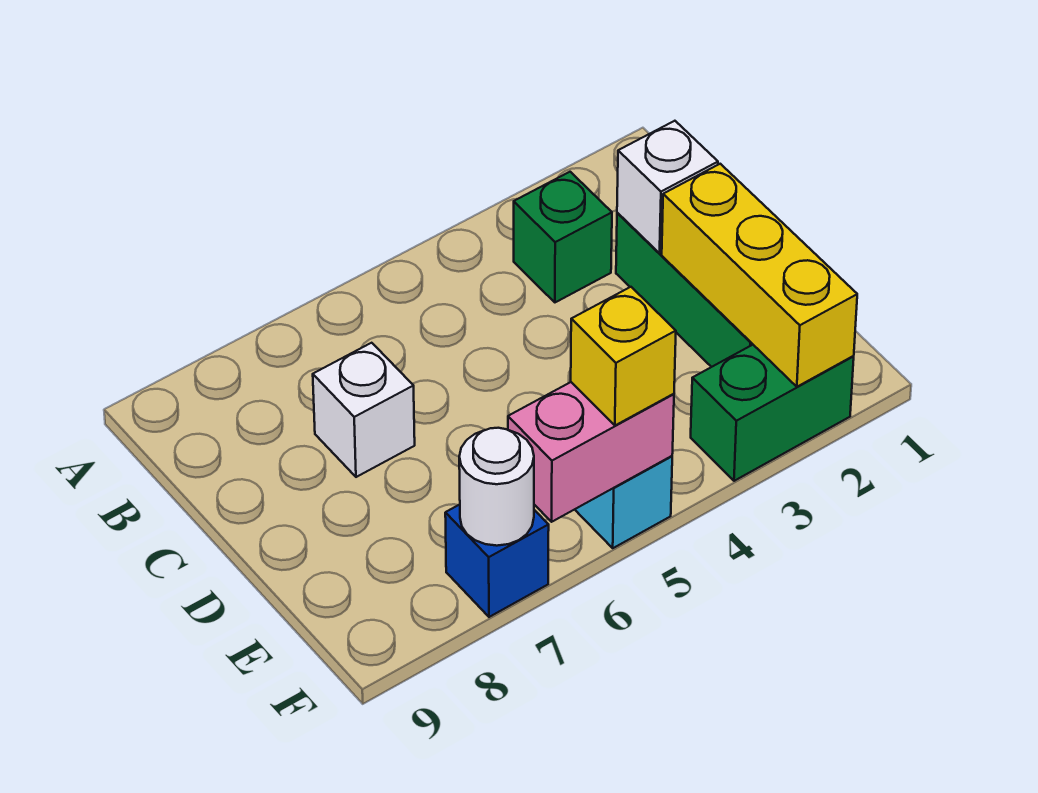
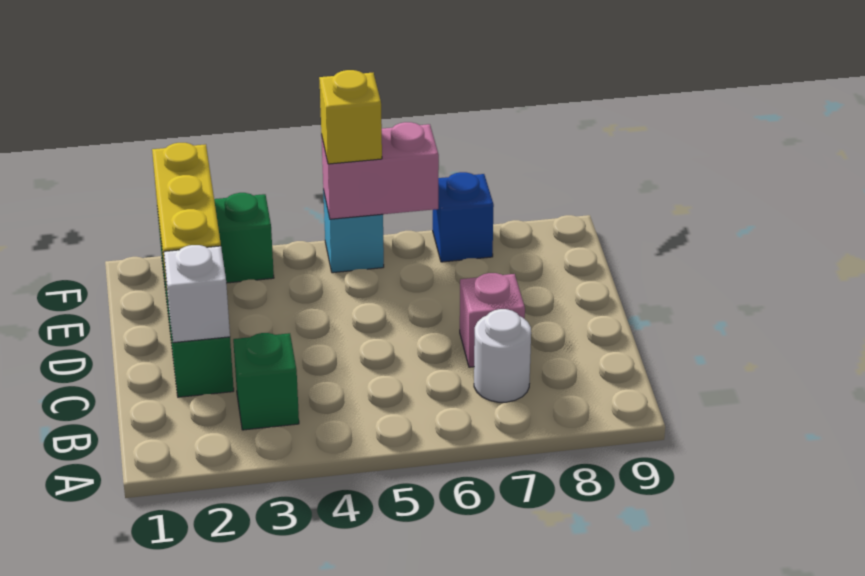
white 1x1 brick [313,343,415,477] -> pink 1x1 brick [460,273,525,367]
white 1x1 round brick [459,428,534,546] -> white 1x1 round brick moved to [474,309,531,402]

